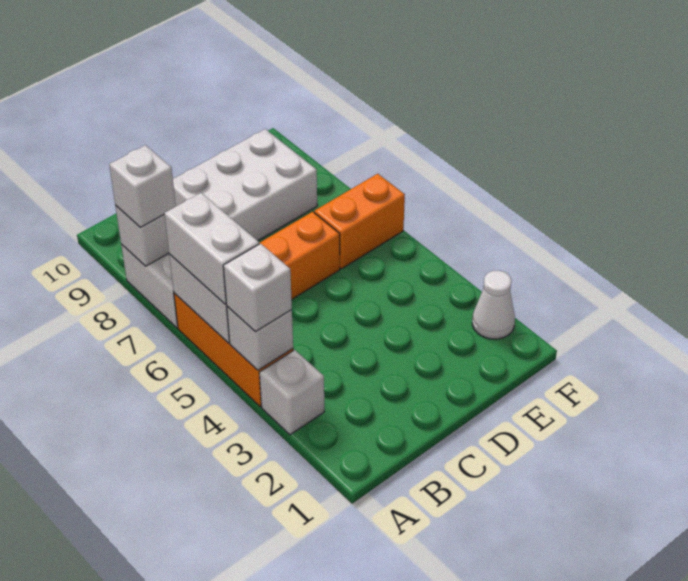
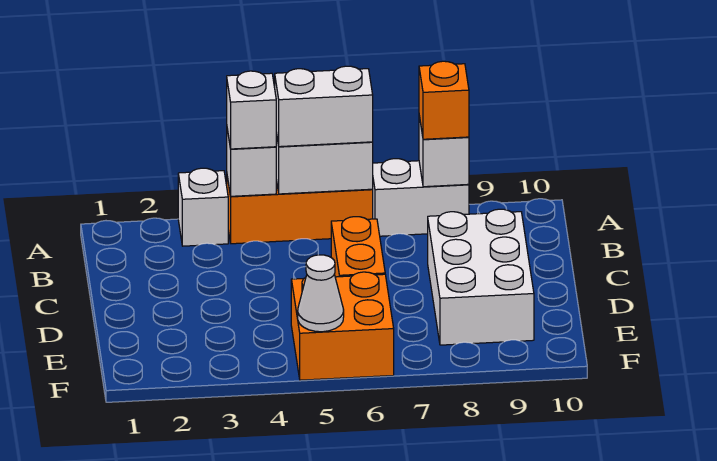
white 1x1 brick [109,145,176,228] -> orange 1x1 brick [419,61,469,139]
orange 1x2 brick [314,174,405,269] -> orange 2x2 brick [291,272,394,380]
white 1x1 cone [472,270,515,339] -> white 1x1 cone moved to [298,255,344,332]

